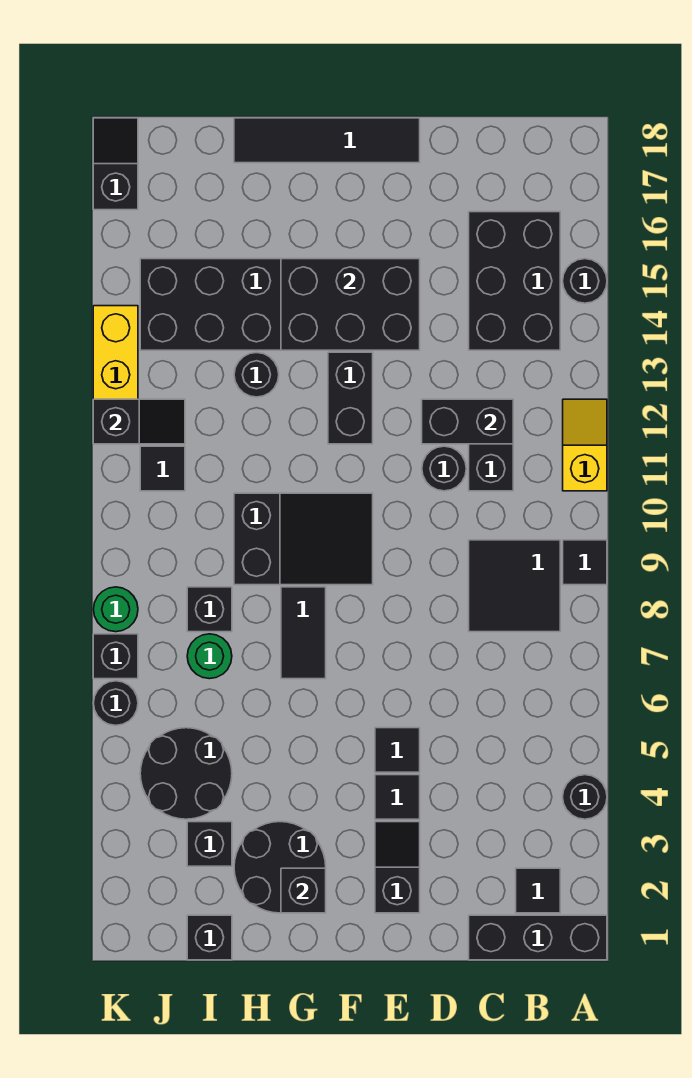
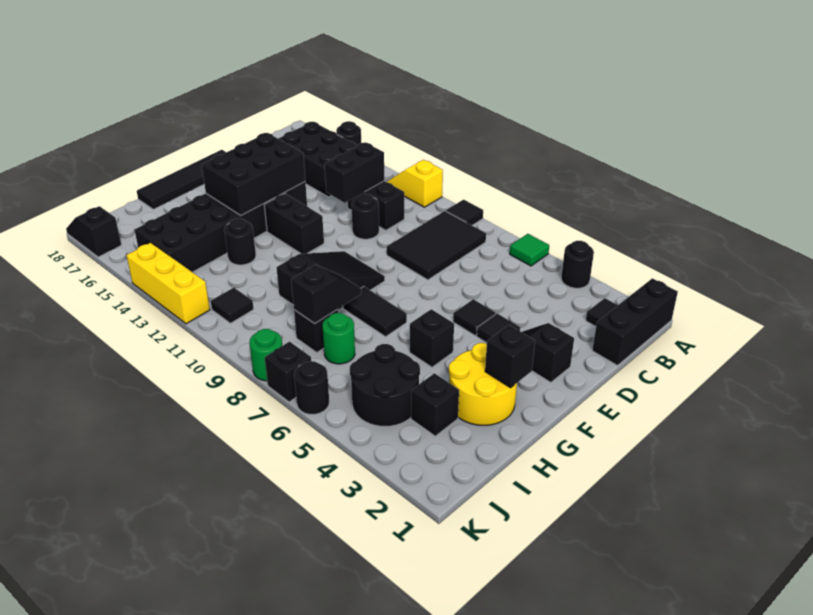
none -> green 1x1 tile [510,234,549,266]
black 2x2 tile [469,540,560,632] -> black 2x3 tile [387,211,486,280]
black 2x2 round brick [234,822,326,913] -> yellow 2x2 round brick [449,343,517,425]
black 1x1 brick [187,915,232,960] -> black 1x1 brick moved to [410,309,454,367]
black 1x2 slope [93,399,185,444] -> black 1x2 slope moved to [291,265,361,323]

